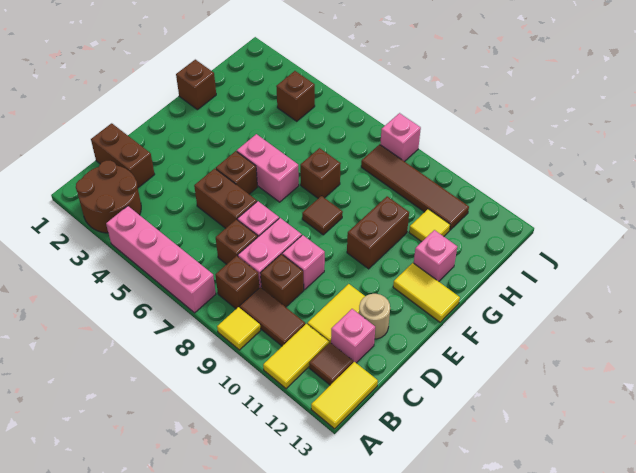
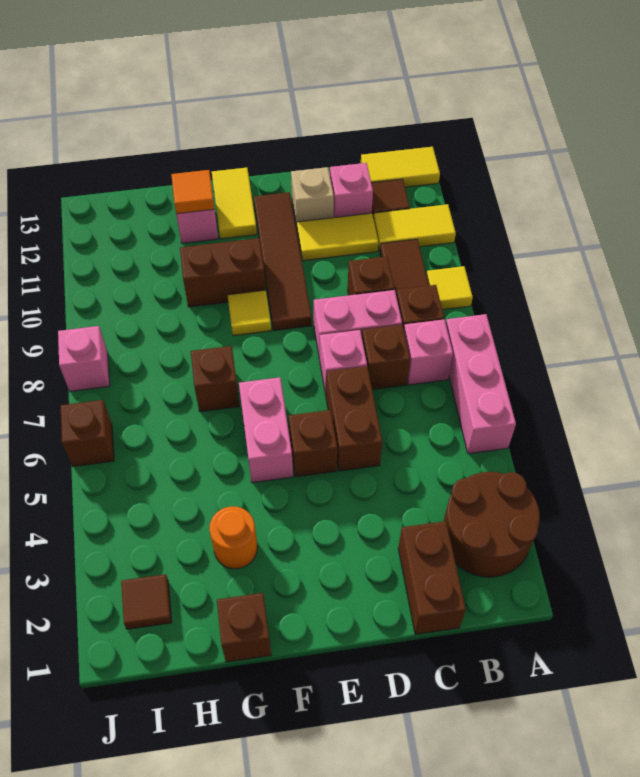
pink 1x4 brick [106,206,216,313] -> pink 1x3 brick [446,314,516,454]
pink 1x1 brick [282,235,325,290] -> pink 1x1 brick moved to [404,320,453,385]
tan 1x1 round brick [359,294,390,339] -> tan 1x1 brick [291,167,334,227]
brown 1x1 tile [302,196,343,235] -> brown 1x1 tile moved to [121,574,172,629]
none -> orange 1x1 round brick [209,507,257,569]
none -> orange 1x1 tile [171,170,214,214]
yellow 1x1 tile [409,209,450,242] -> yellow 1x1 tile moved to [227,290,271,336]
brown 1x1 brick [276,71,315,121] -> brown 1x1 brick moved to [61,400,114,466]
brown 1x4 tile [361,144,469,230] -> brown 1x4 tile moved to [254,192,312,331]

